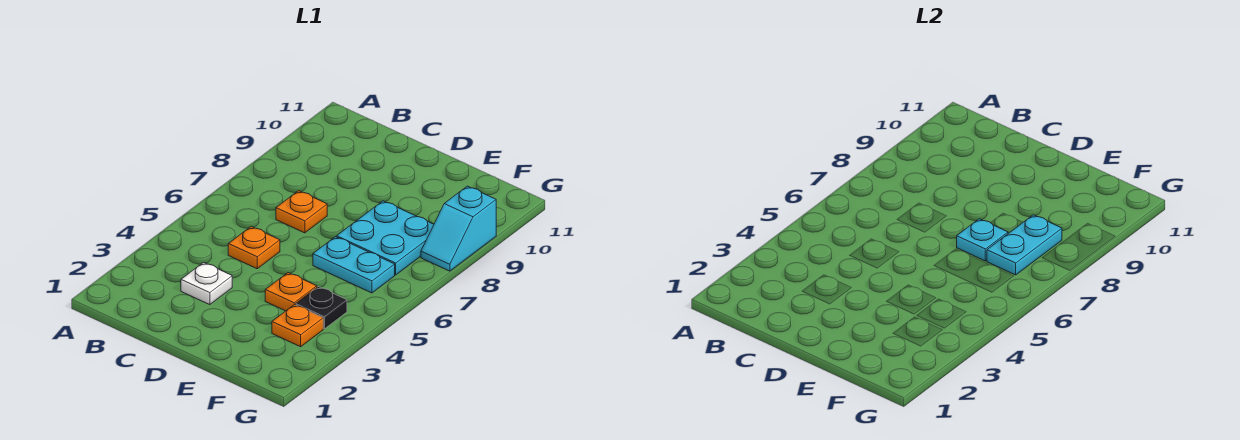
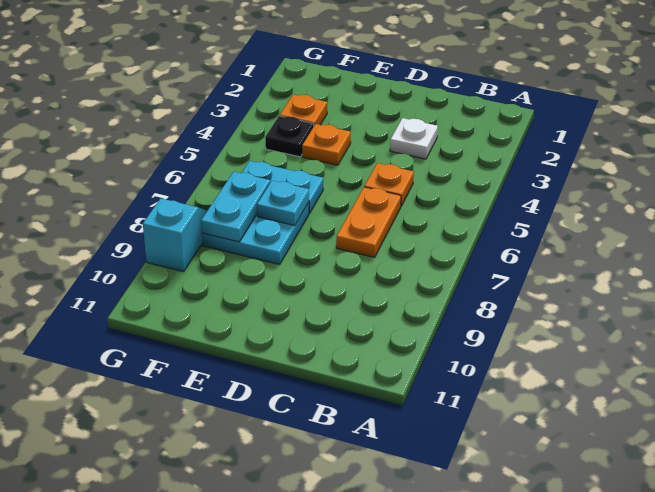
orange 1x1 plate [276,191,327,233] -> orange 1x2 plate [336,187,401,257]

